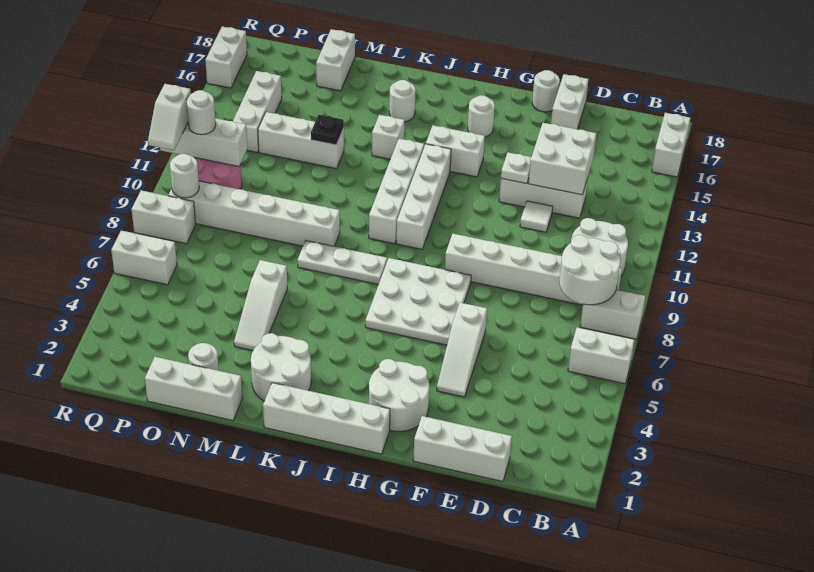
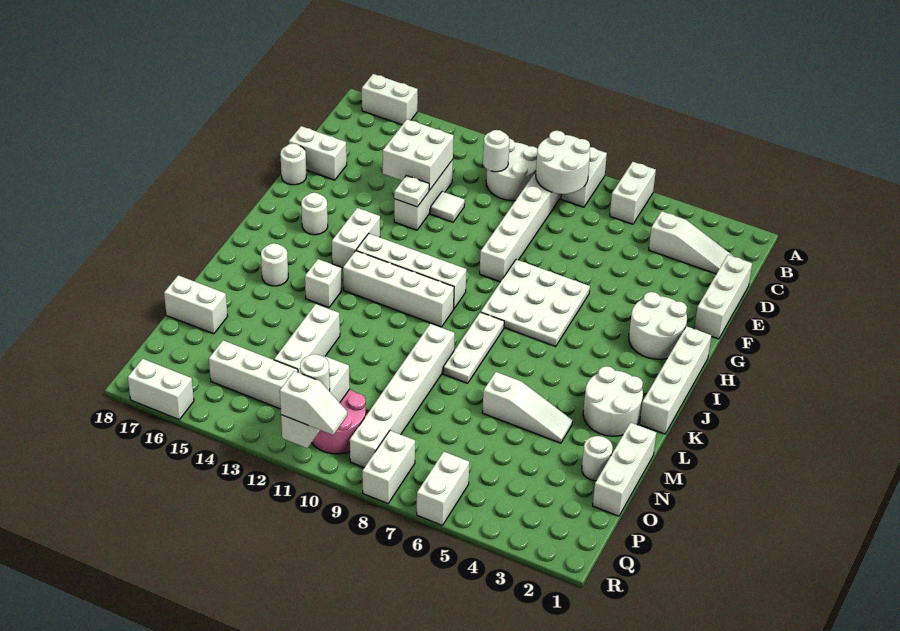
white 1x3 slope [437,303,487,397] -> white 1x3 slope moved to [649,211,733,274]
black 1x1 plate [311,115,344,145] -> none
white 1x1 round brick [170,154,199,198] -> white 1x1 round brick moved to [483,130,509,172]

